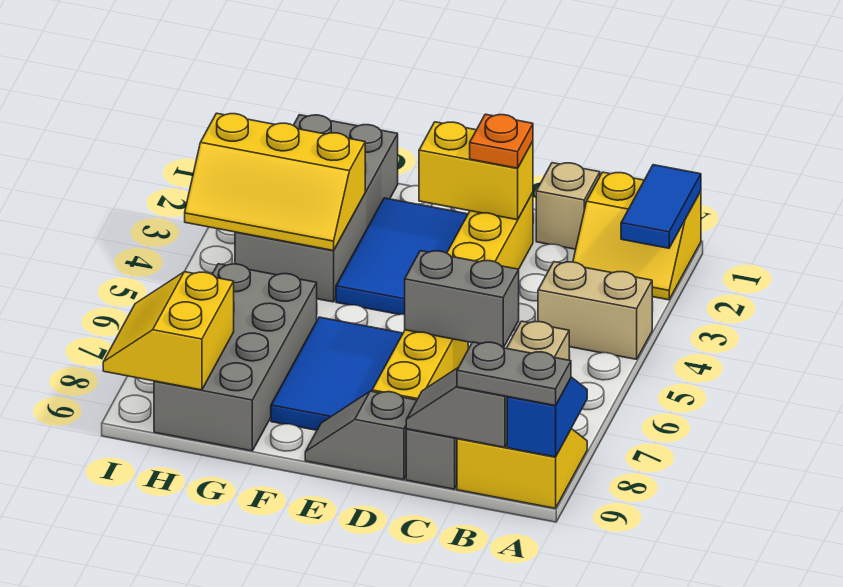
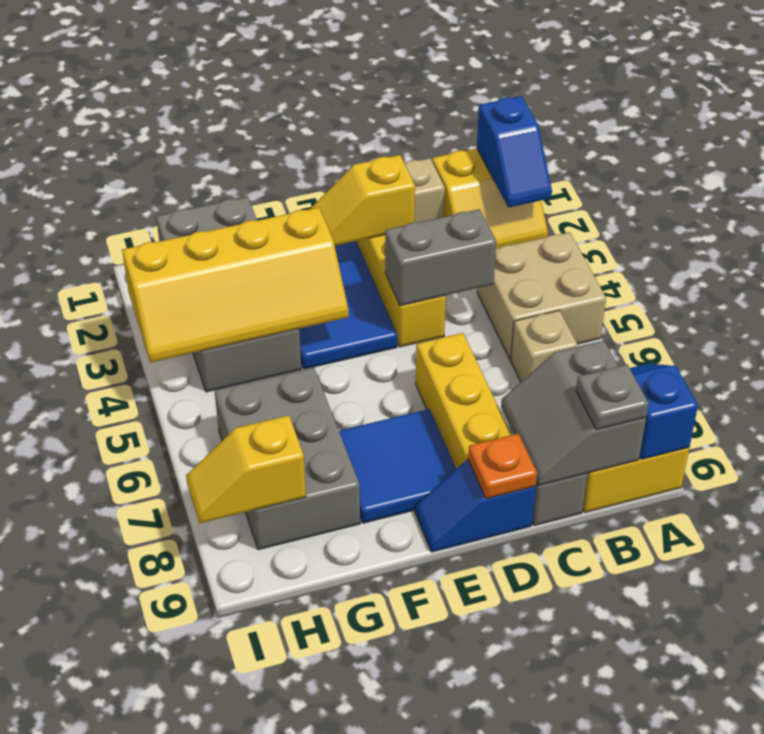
blue 1x2 tile [621,165,701,248] -> blue 1x2 slope [477,96,552,208]
tan 1x2 brick [538,262,652,359] -> tan 2x2 brick [477,232,606,360]
grey 1x2 plate [457,342,571,406] -> grey 1x1 plate [576,365,649,430]
grey 1x2 slope [406,368,507,447] -> grey 2x2 slope [501,341,646,485]
grey 1x2 brick [405,251,519,348] -> grey 1x2 brick moved to [385,209,496,306]
yellow 1x2 brick [419,122,533,220] -> yellow 1x2 slope [310,155,415,246]
orange 1x1 plate [470,114,533,168] -> orange 1x1 plate moved to [468,434,537,499]
grey 1x2 slope [305,391,417,480] -> blue 1x2 slope [415,460,536,552]
blue 2x3 tile [271,317,403,430] -> blue 2x2 tile [339,409,456,523]
yellow 2x3 slope [185,113,365,251] -> yellow 2x4 slope [122,207,349,363]
grey 2x4 brick [154,264,317,451] -> grey 2x3 brick [215,368,360,550]
yellow 2x2 slope [103,272,234,390] -> yellow 1x2 slope [186,415,306,523]

